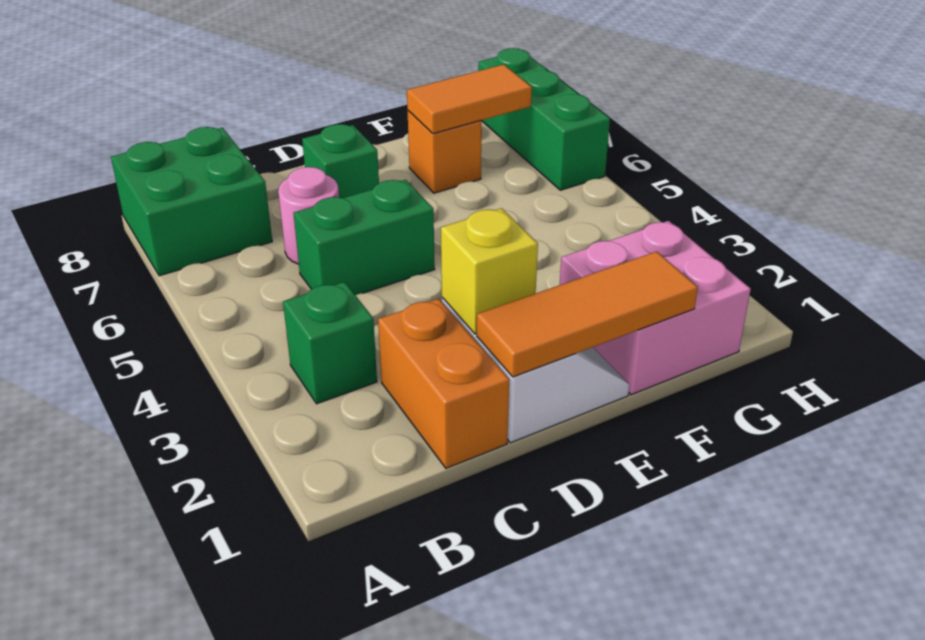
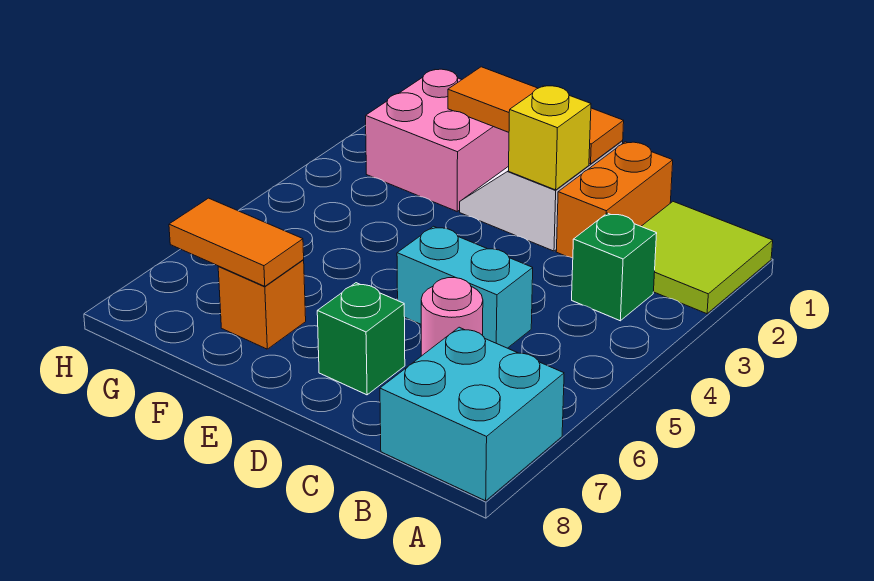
none -> lime 2x2 tile [641,202,773,314]
green 2x2 brick [111,127,272,276] -> cyan 2x2 brick [380,327,564,501]
green 1x2 brick [293,180,435,295] -> cyan 1x2 brick [397,226,533,348]
green 1x3 brick [478,48,610,190] -> none

